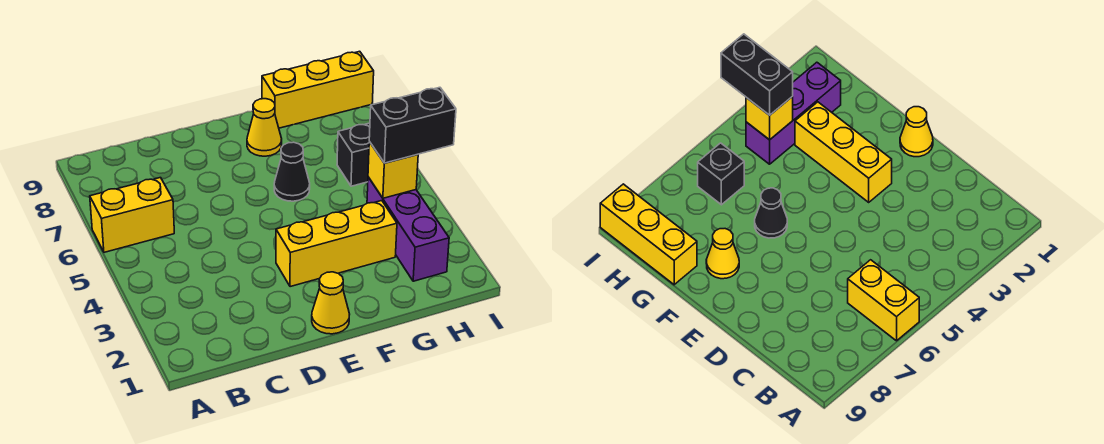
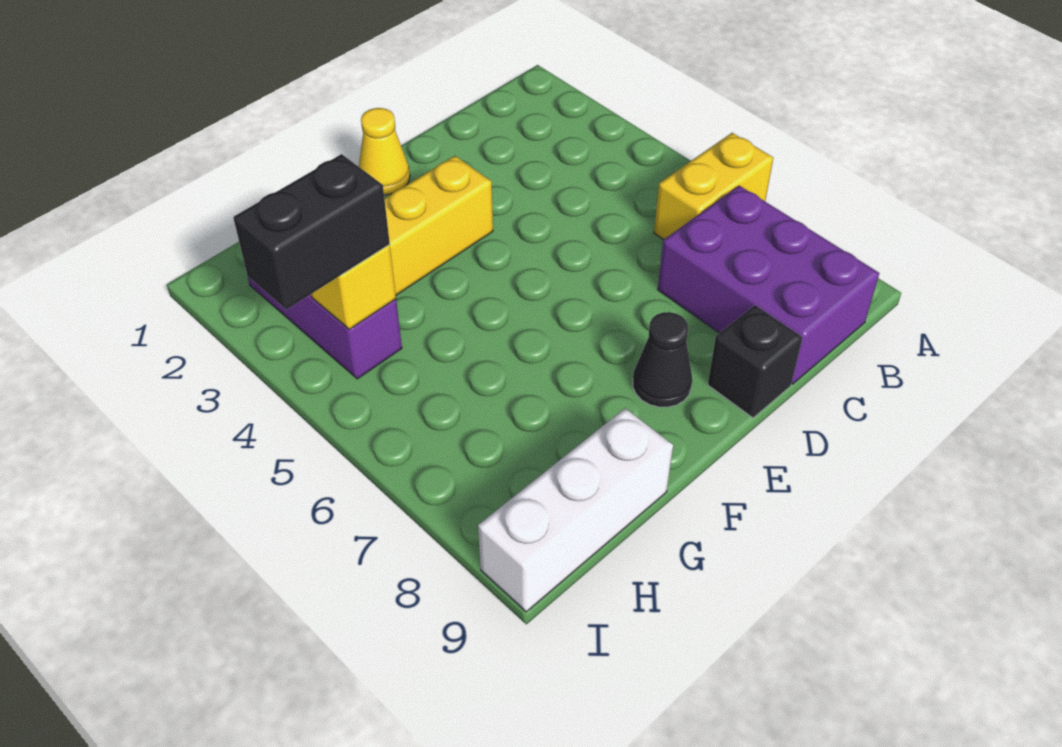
none -> purple 2x3 brick [658,186,879,384]
black 1x1 cone [274,142,310,201] -> black 1x1 cone moved to [633,312,692,407]
yellow 1x1 cone [247,99,282,156] -> none
yellow 1x3 brick [262,51,374,128] -> white 1x3 brick [478,408,673,612]
black 1x1 brick [337,123,370,186] -> black 1x1 brick moved to [708,305,803,418]

